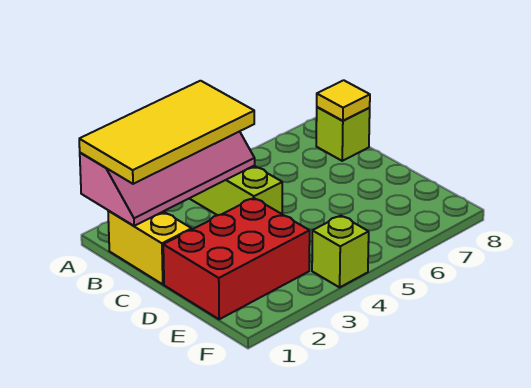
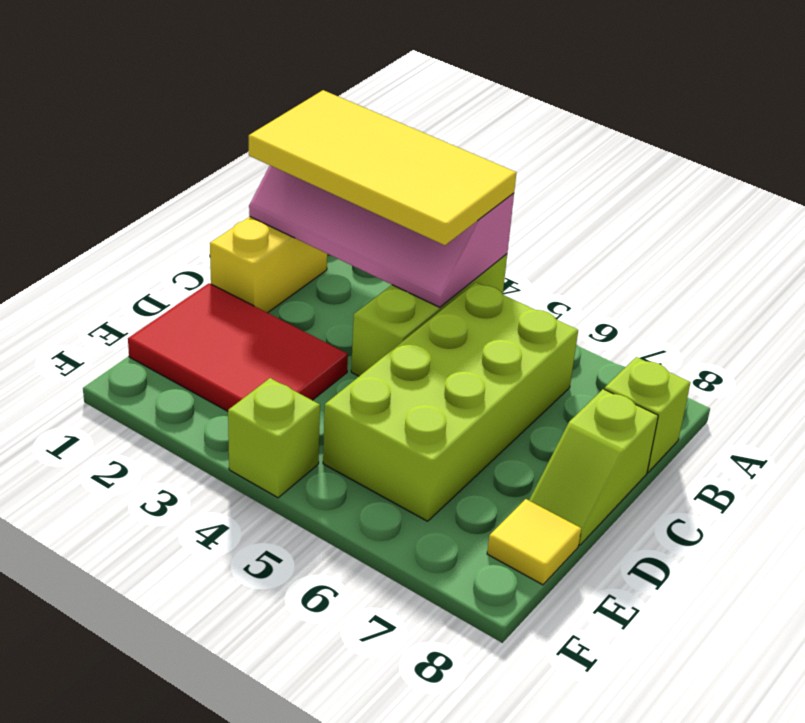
none -> lime 2x4 brick [323,282,578,521]
yellow 1x1 tile [317,80,370,121] -> yellow 1x1 tile moved to [487,499,581,585]
none -> lime 1x2 slope [529,389,658,545]
red 2x3 brick [163,198,310,319] -> red 2x3 tile [128,283,348,411]

